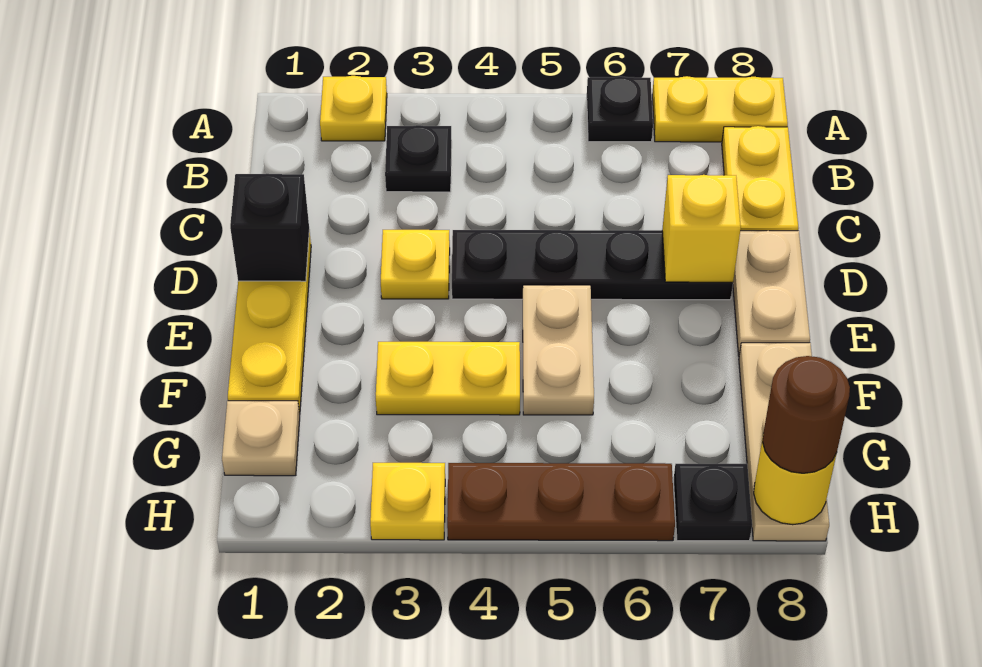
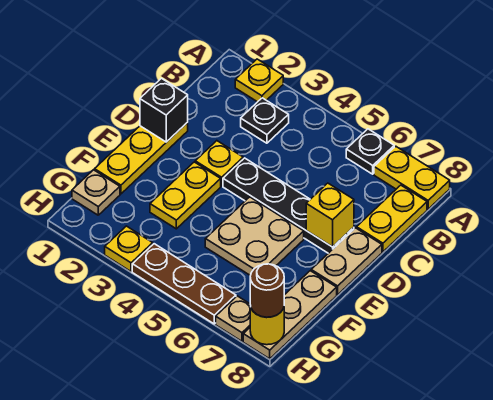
tan 1x2 plate [523,285,594,415] -> tan 2x2 plate [205,197,304,275]
yellow 1x2 plate [376,342,520,415] -> yellow 1x2 plate turned to [150,162,221,229]
black 1x1 plate [673,464,752,541] -> tan 1x1 plate [216,296,250,341]

